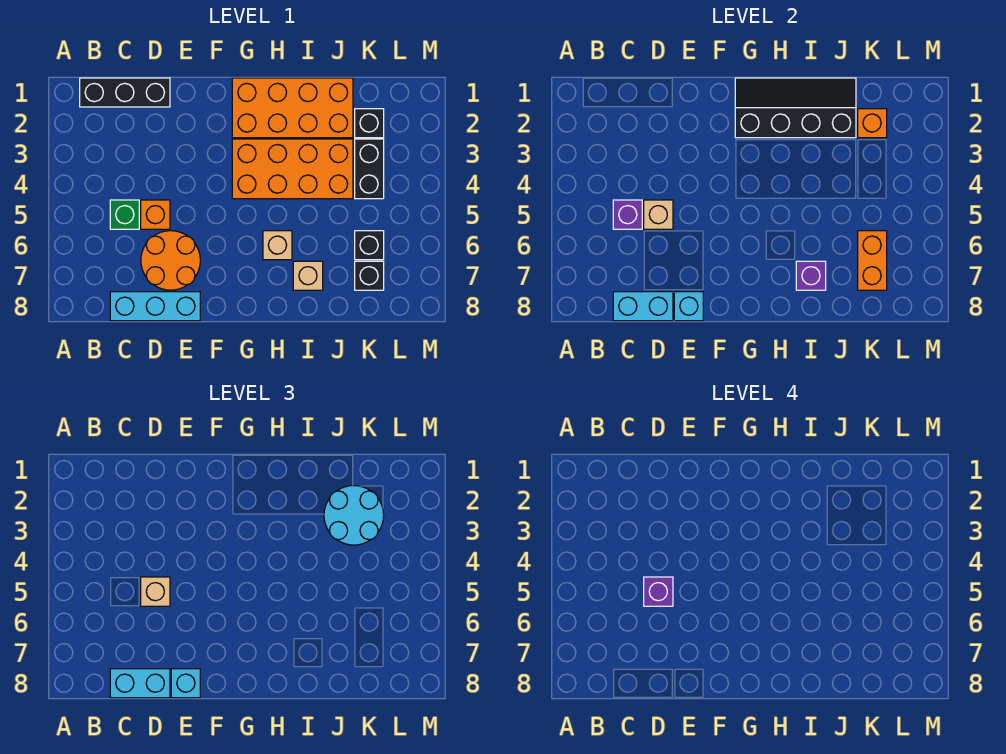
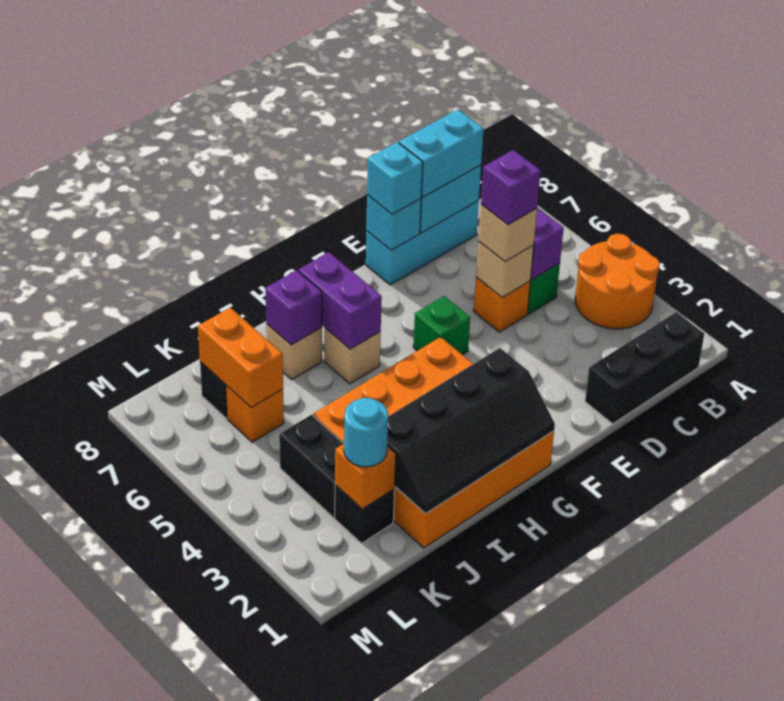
orange 2x2 round brick [141,231,200,290] -> orange 2x2 round brick moved to [575,234,660,329]
none -> green 1x1 brick [413,296,470,355]
none -> purple 1x2 brick [298,252,382,349]
cyan 2x2 round brick [324,486,384,545] -> cyan 1x1 round brick [344,398,388,467]
black 1x1 brick [355,231,384,260] -> orange 1x1 brick [226,385,284,442]

